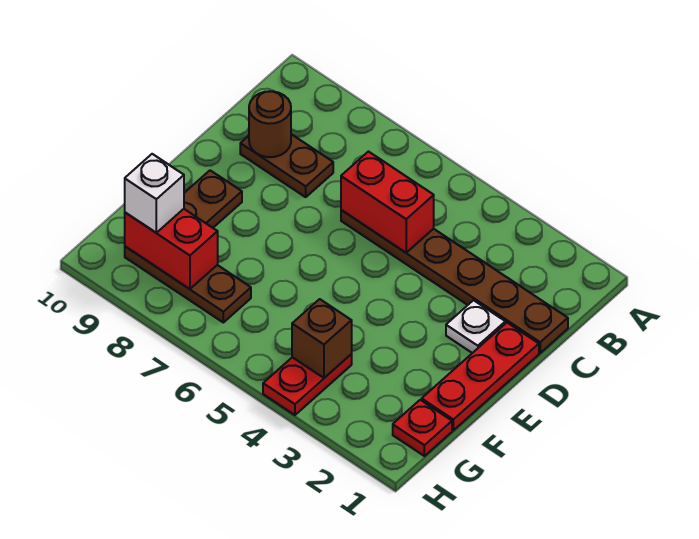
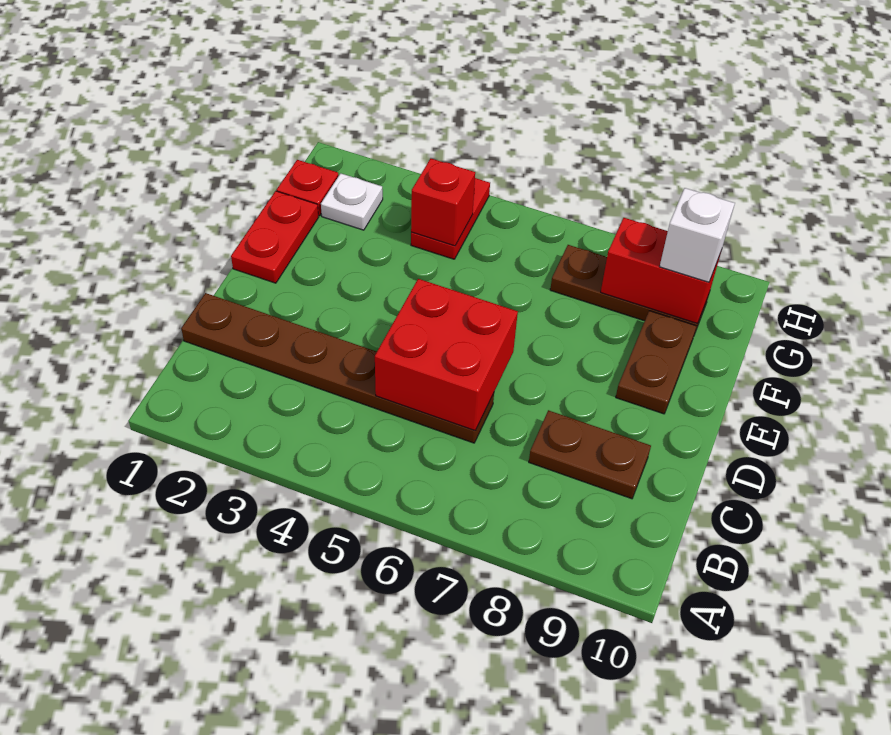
red 1x2 brick [341,152,434,253] -> red 2x2 brick [375,279,518,430]
brown 1x1 round brick [249,91,291,157] -> none
red 1x3 plate [422,323,539,430] -> red 1x2 plate [231,191,319,283]
white 1x1 plate [446,300,505,353] -> white 1x1 plate moved to [321,173,383,230]
brown 1x1 brick [292,299,352,378] -> red 1x1 brick [411,158,475,246]

